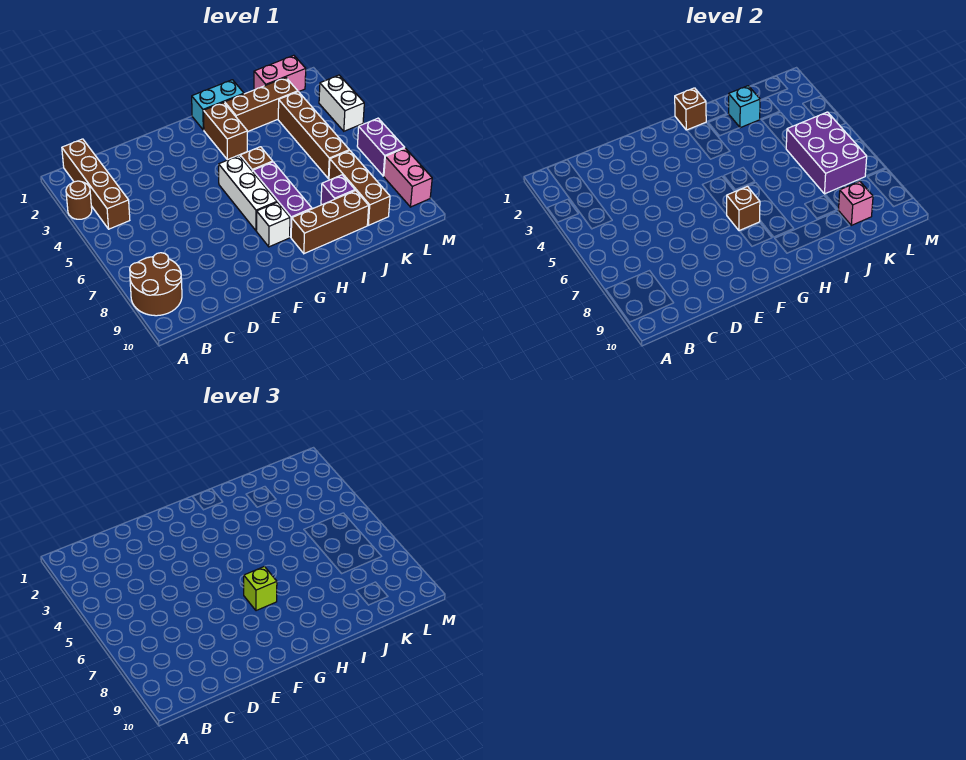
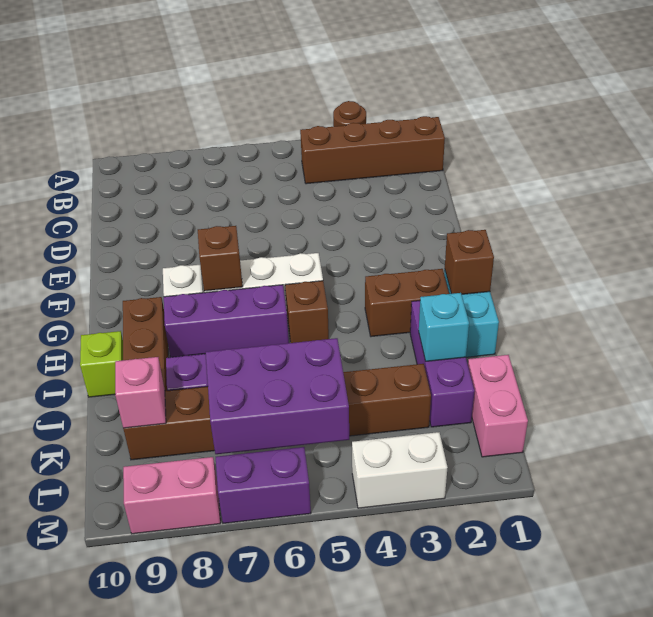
brown 2x2 round brick [130,253,182,316] -> none
lime 1x1 brick [244,566,277,611] -> lime 1x1 brick moved to [80,331,123,397]
brown 1x3 brick [225,77,298,132] -> purple 1x3 brick [410,301,475,427]

